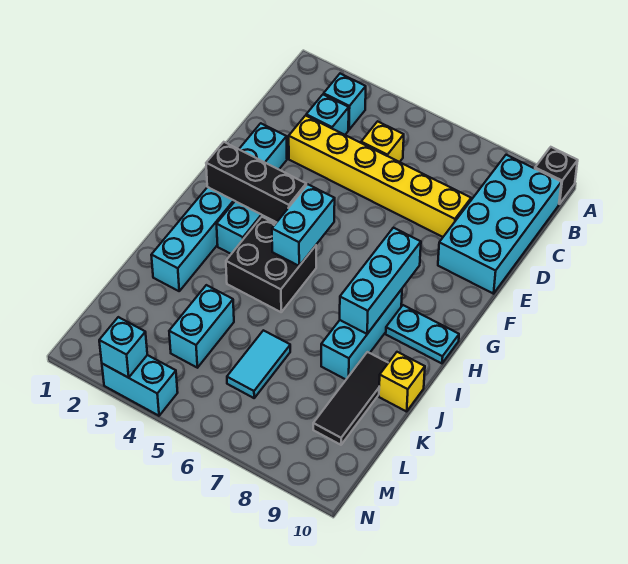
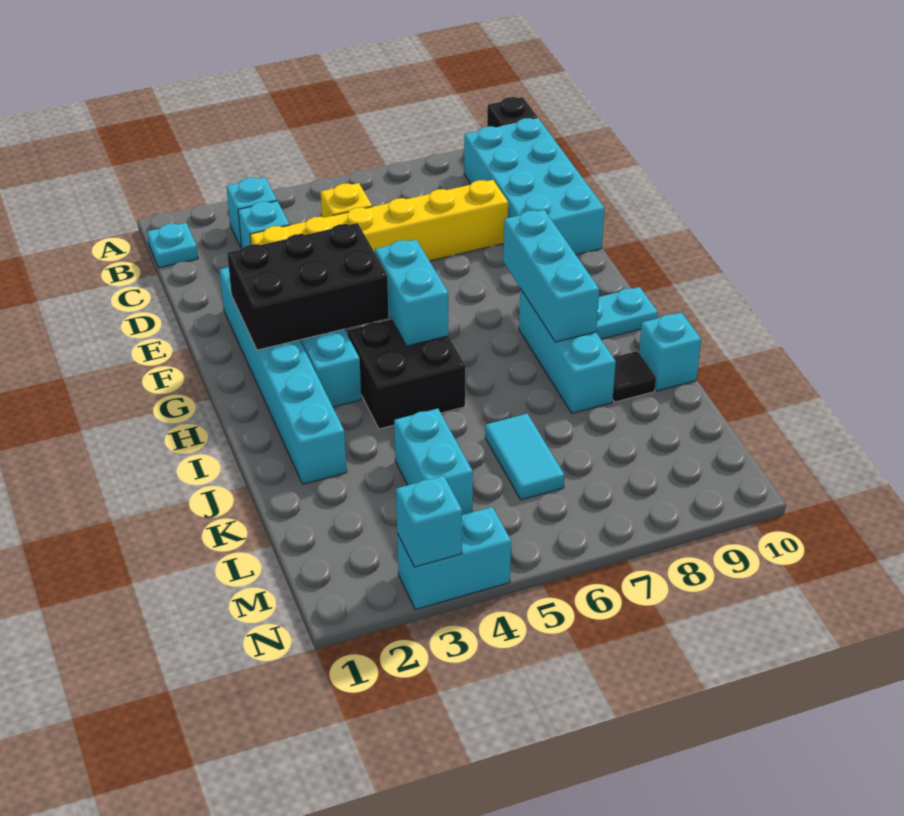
none -> cyan 1x1 plate [147,223,198,268]
black 1x3 brick [206,142,306,222] -> black 2x3 brick [227,223,389,350]
black 1x3 tile [313,352,388,445] -> black 1x1 tile [613,351,656,402]
yellow 1x1 brick [379,352,425,412] -> cyan 1x1 brick [639,313,701,391]

